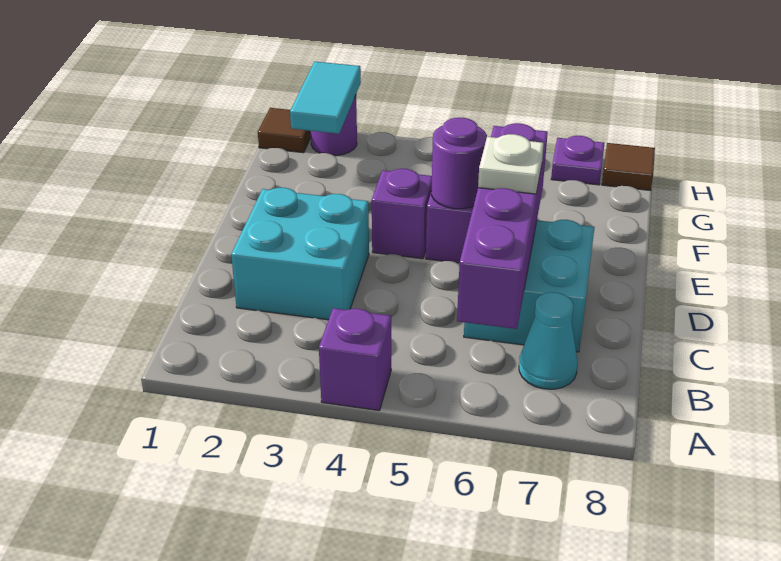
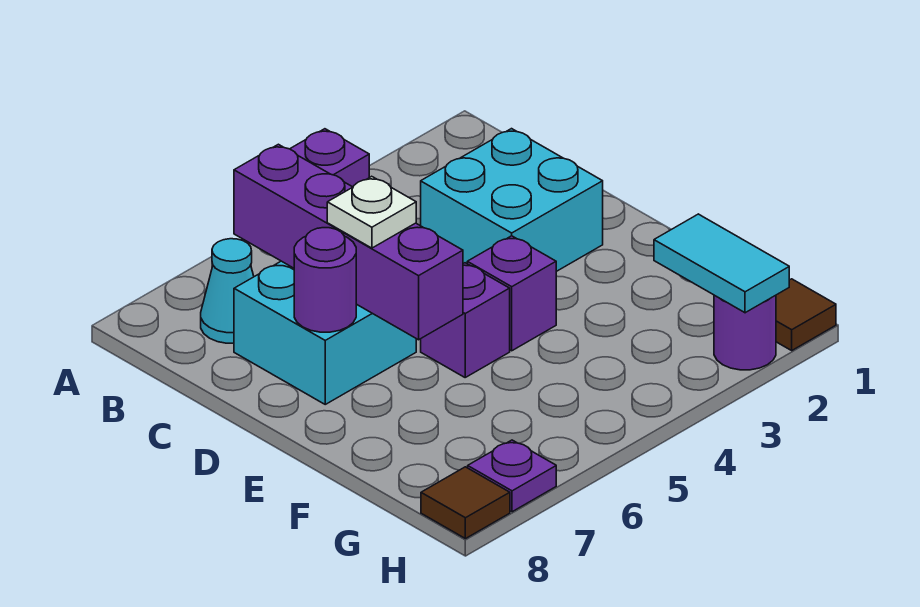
purple 1x1 round brick [431,118,487,209] -> purple 1x1 round brick moved to [294,228,356,332]

